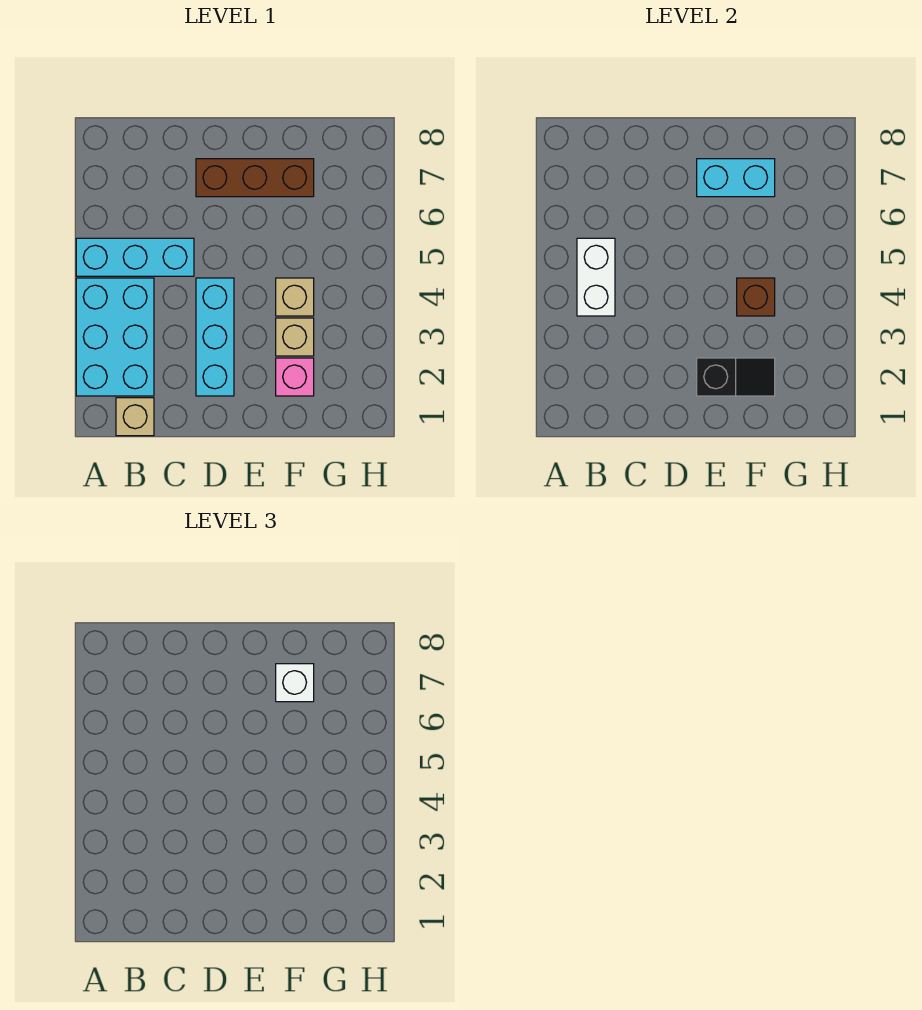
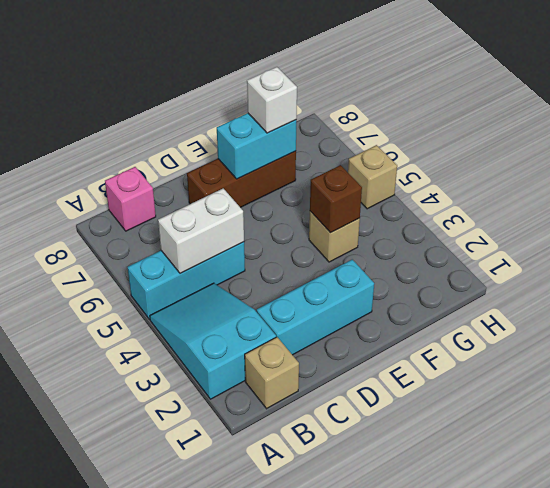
cyan 2x3 brick [76,278,154,396] -> cyan 2x3 slope [150,283,276,399]
white 1x2 brick [577,238,615,316] -> white 1x2 brick turned to [158,188,244,273]
cyan 1x3 brick [196,278,234,396] -> cyan 1x3 brick turned to [257,259,374,355]
black 1x2 slope [697,358,775,396] -> none
pink 1x1 brick [276,358,314,396] -> pink 1x1 brick moved to [105,167,156,231]
tan 1x1 brick [276,318,314,356] -> tan 1x1 brick moved to [348,145,397,209]

